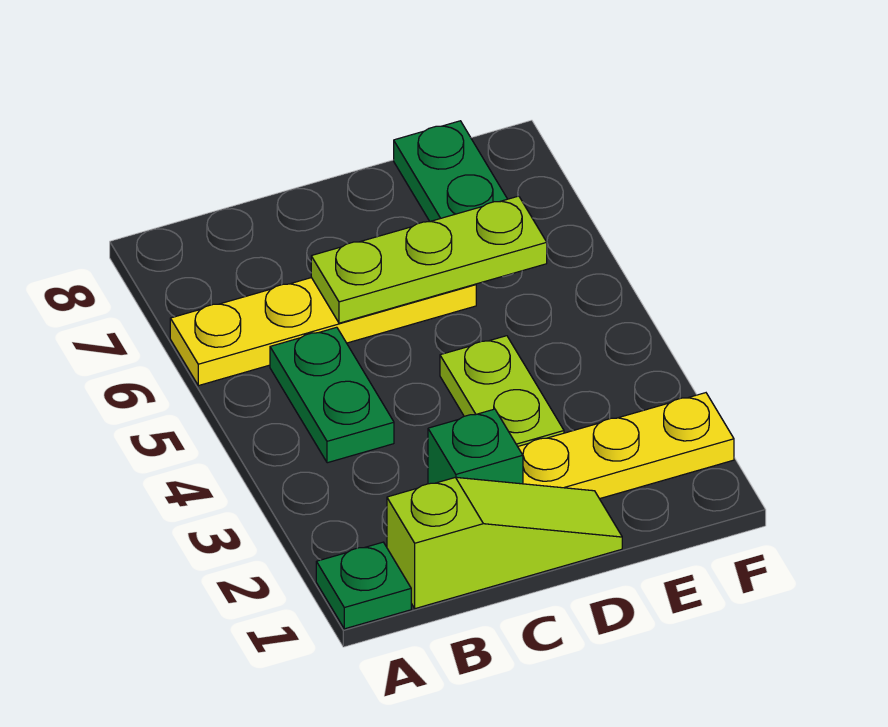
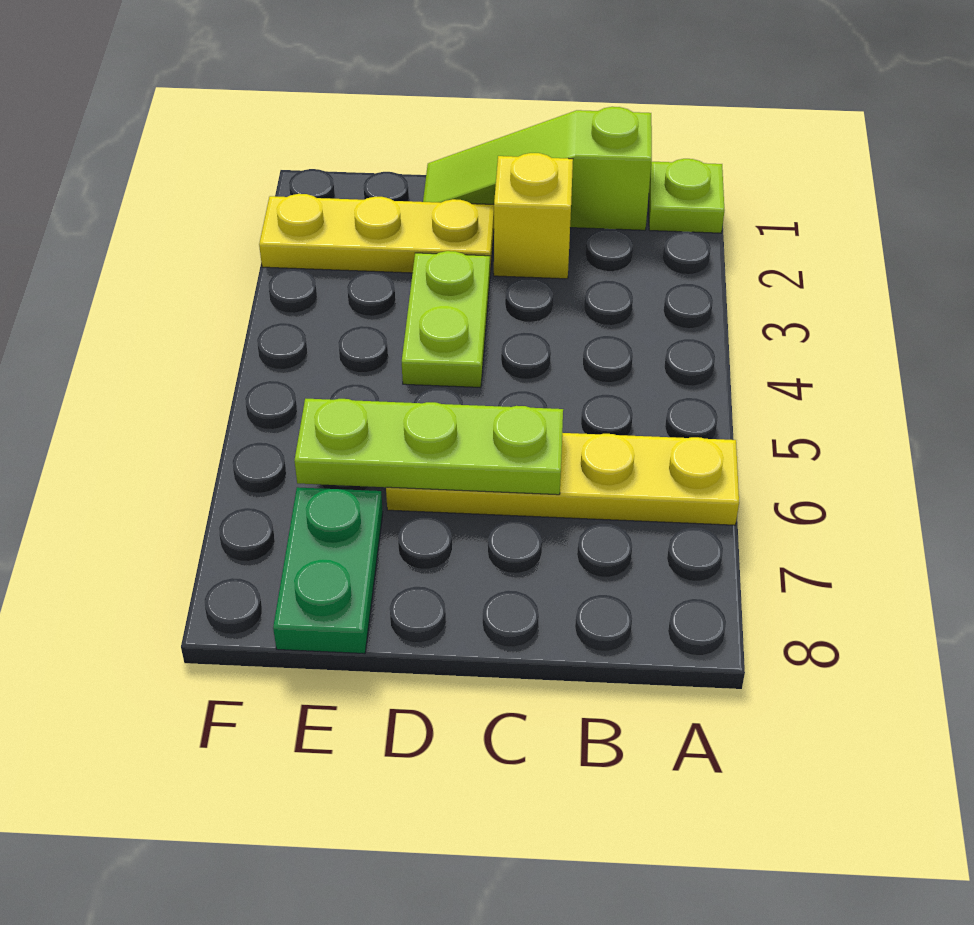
green 1x1 plate [316,542,411,629] -> lime 1x1 plate [649,159,724,233]
green 1x2 plate [270,327,394,463] -> none
green 1x1 brick [428,409,523,484] -> yellow 1x1 brick [494,153,573,279]

